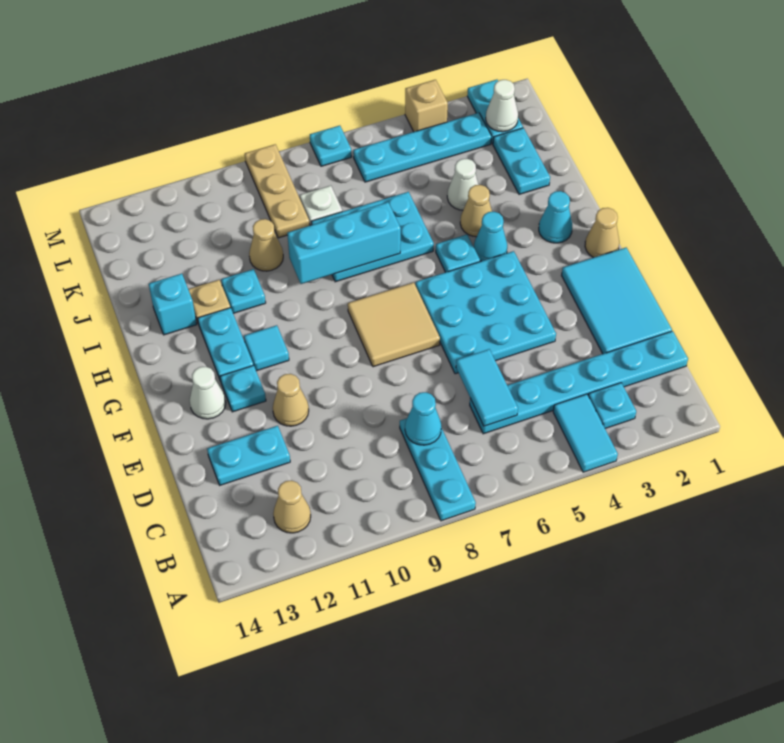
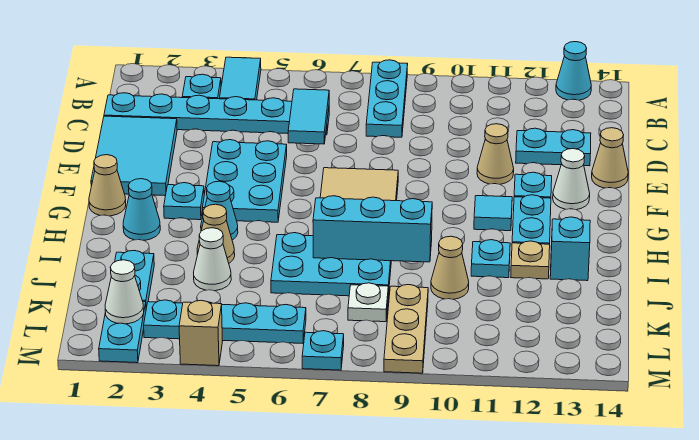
tan 1x1 cone [273,481,311,533] -> tan 1x1 cone moved to [592,128,628,188]
cyan 1x1 cone [405,392,441,445] -> cyan 1x1 cone moved to [556,42,591,100]
cyan 3x3 plate [416,251,556,374] -> cyan 2x3 plate [202,140,287,222]
cyan 1x1 plate [436,235,480,272] -> cyan 1x1 plate moved to [164,183,204,220]

